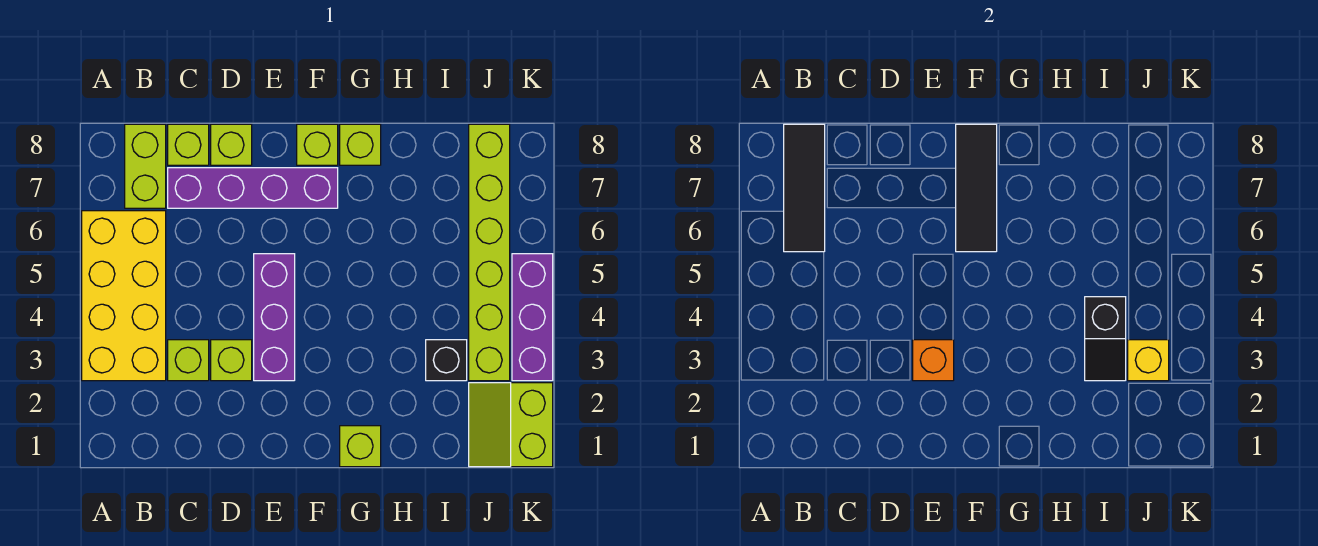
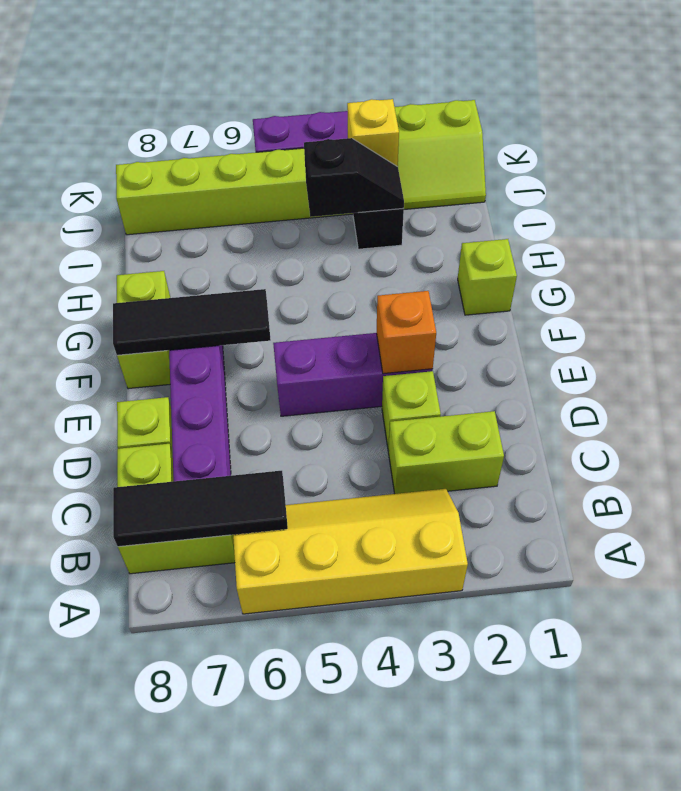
yellow 2x4 brick [82,211,166,381] -> yellow 2x4 slope [233,489,468,614]
lime 1x1 brick [168,340,209,381] -> lime 1x2 brick [388,411,504,494]

